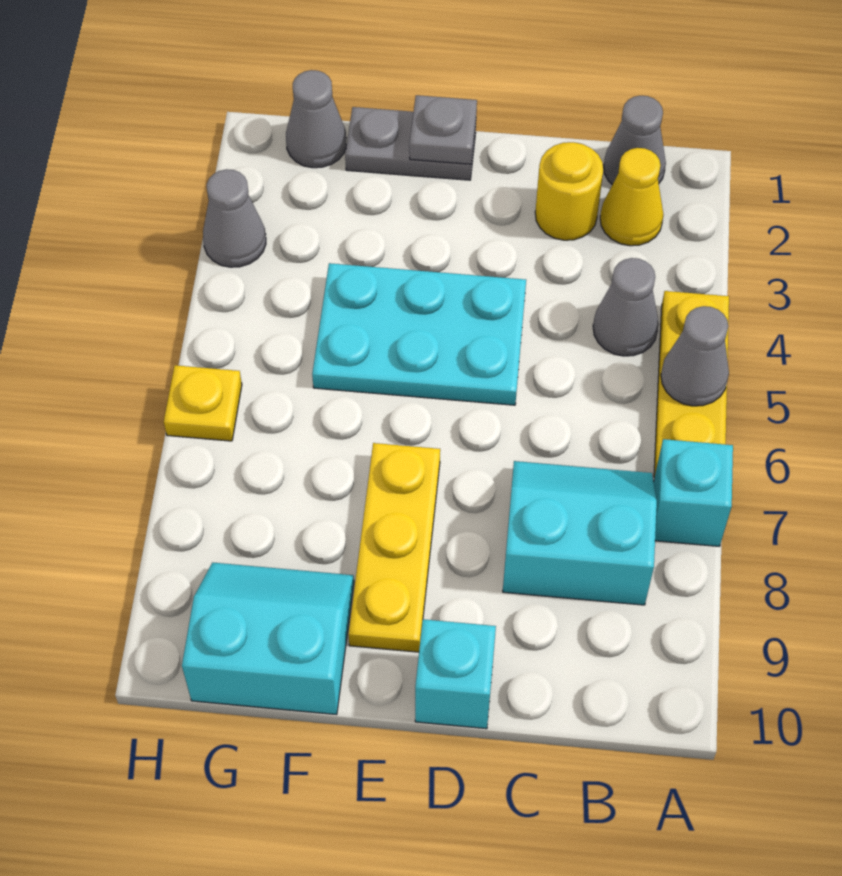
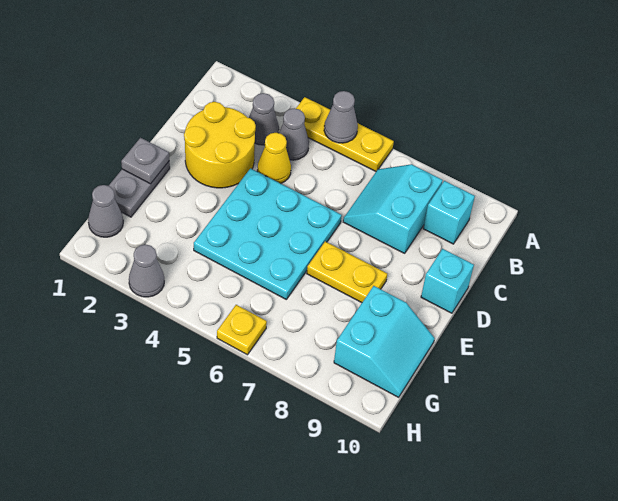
cyan 1x1 brick [654,439,733,546] -> cyan 1x1 brick moved to [423,181,475,244]
grey 1x1 cone [604,96,666,185] -> grey 1x1 cone moved to [249,93,279,145]
yellow 1x1 cone [600,148,663,246] -> yellow 1x1 cone moved to [257,133,291,184]
yellow 1x1 round brick [535,142,603,240] -> yellow 2x2 round brick [184,102,256,188]
cyan 2x3 plate [312,263,526,405] -> cyan 3x3 plate [194,168,342,299]
yellow 1x3 plate [348,443,440,652] -> yellow 1x2 plate [307,241,387,303]
cyan 2x2 slope [182,563,354,715] -> cyan 2x2 slope turned to [334,286,435,397]

